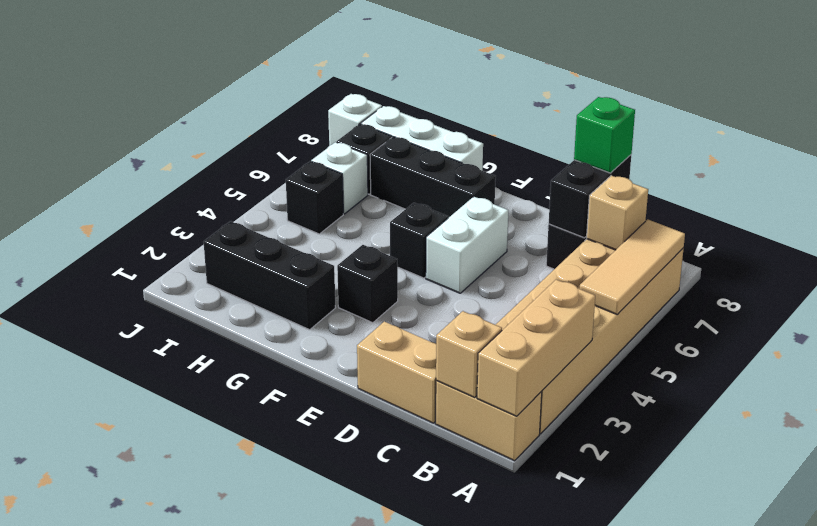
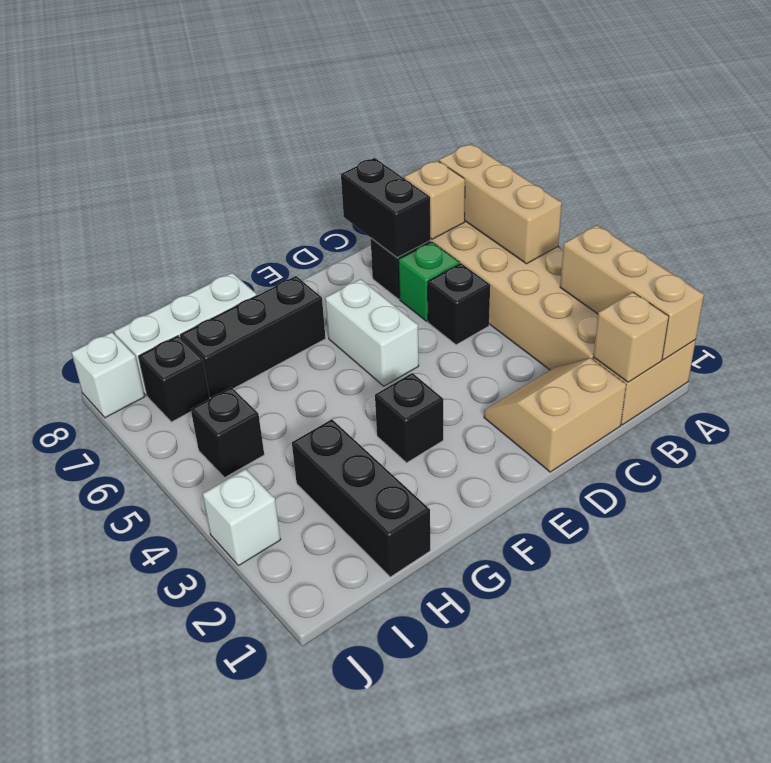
tan 1x3 tile [580,219,685,315] -> tan 1x3 brick [439,144,562,264]
green 1x1 brick [574,97,635,173] -> green 1x1 brick moved to [399,242,460,321]
black 1x1 brick [390,203,448,278] -> black 1x1 brick moved to [428,263,490,345]
black 1x3 brick [203,221,336,330] -> black 1x3 brick turned to [292,419,430,577]
white 1x1 brick [311,142,368,214] -> white 1x1 brick moved to [203,469,281,566]

